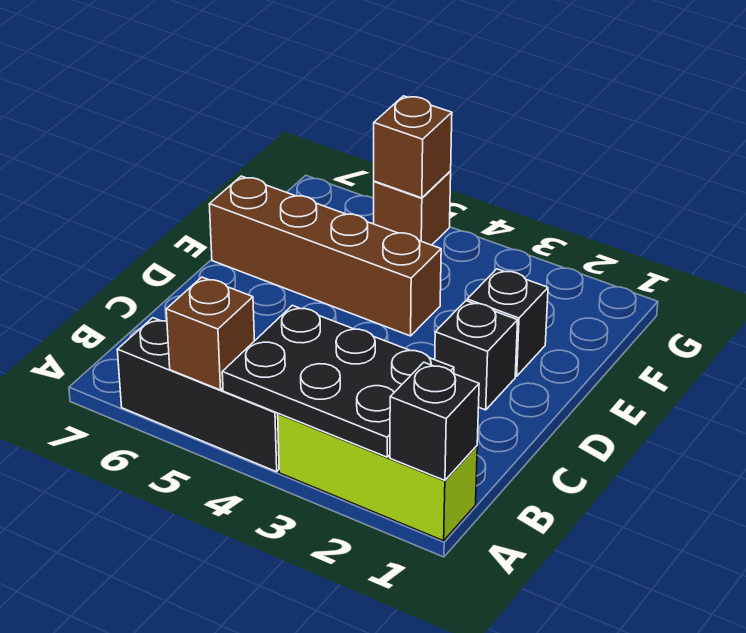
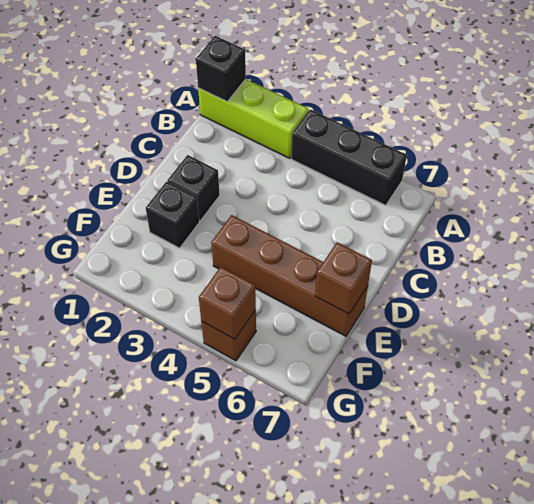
black 2x3 plate [222,305,454,457] -> none
brown 1x1 brick [166,277,254,390] -> brown 1x1 brick moved to [315,242,372,314]

